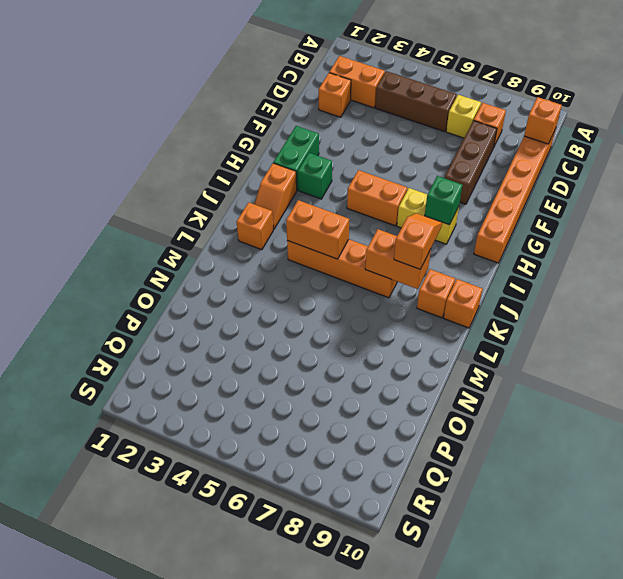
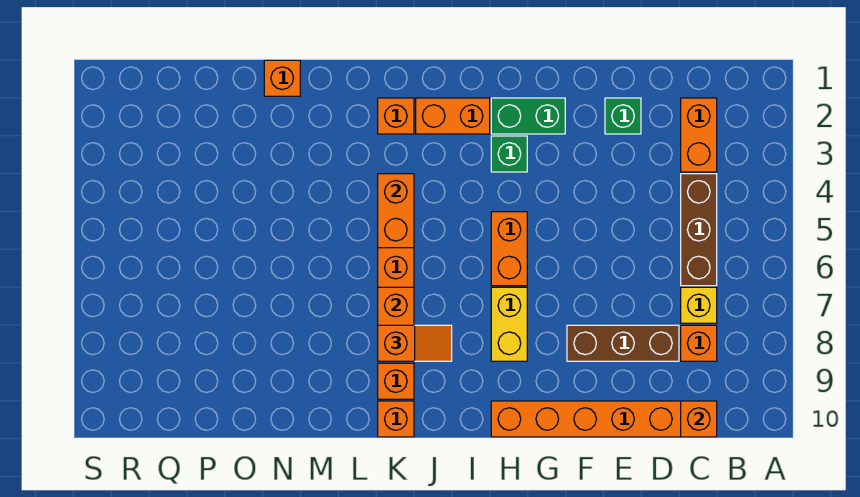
orange 1x1 brick [319,73,351,117] -> orange 1x1 brick moved to [264,60,300,96]
green 1x1 brick [425,176,462,225] -> green 1x1 brick moved to [605,98,641,134]
orange 1x2 slope [255,163,297,229] -> orange 1x2 brick [416,98,490,134]

